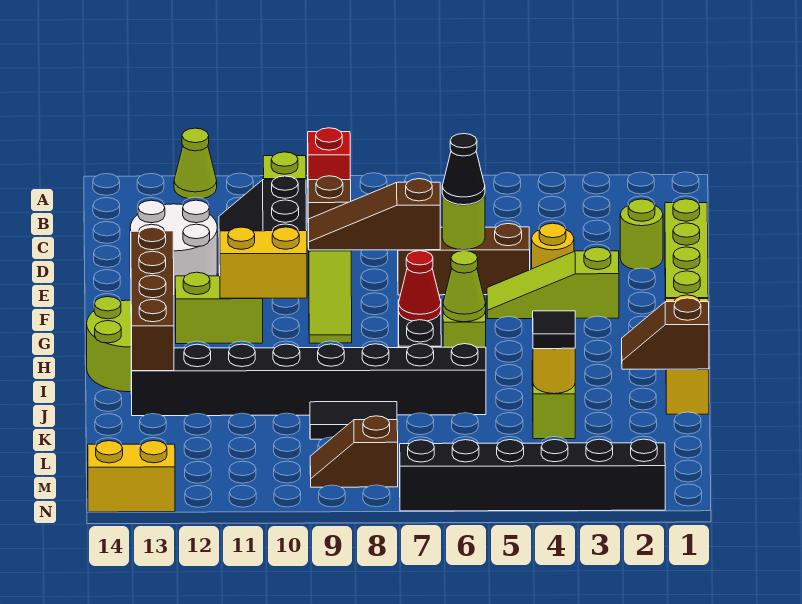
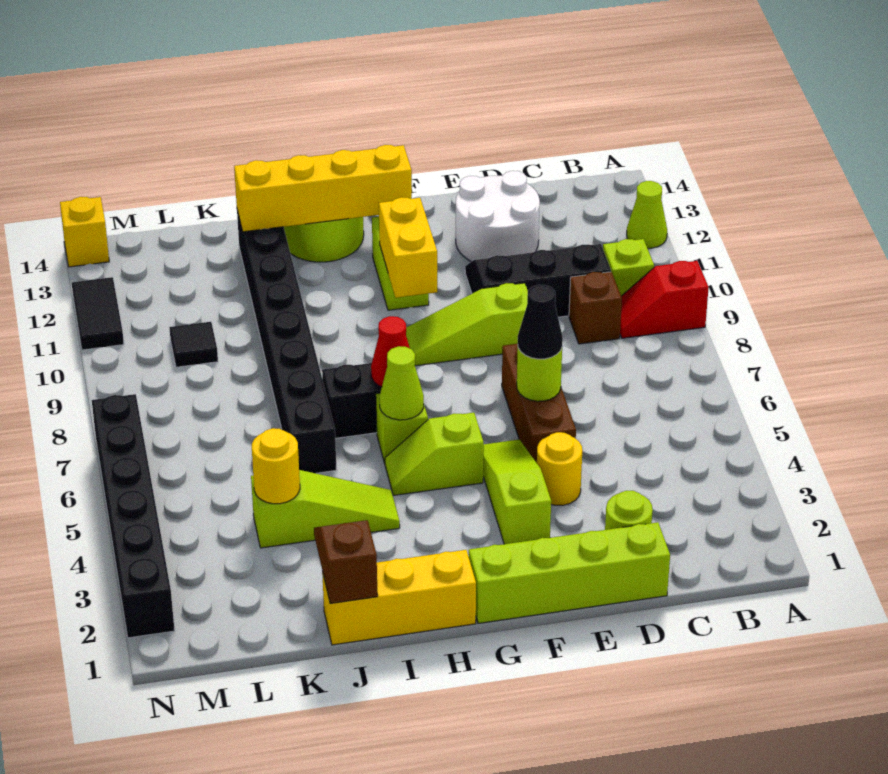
brown 1x3 slope [309,179,440,250] -> none
none -> lime 1x2 slope [385,413,484,496]
brown 1x4 brick [131,227,174,371] -> yellow 1x4 brick [234,145,412,232]
black 1x1 tile [533,311,575,349] -> black 1x1 tile moved to [169,322,218,367]
black 1x2 tile [310,402,397,439] -> black 1x2 tile moved to [72,277,124,350]
brown 1x2 slope [310,416,398,487] -> none
yellow 1x2 brick [88,441,175,512] -> yellow 1x1 brick [60,197,109,267]

